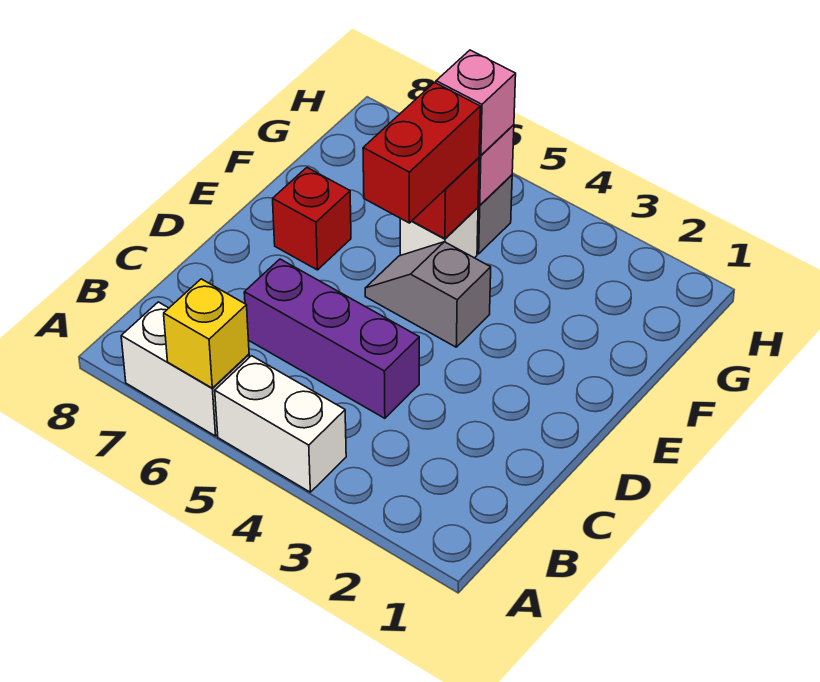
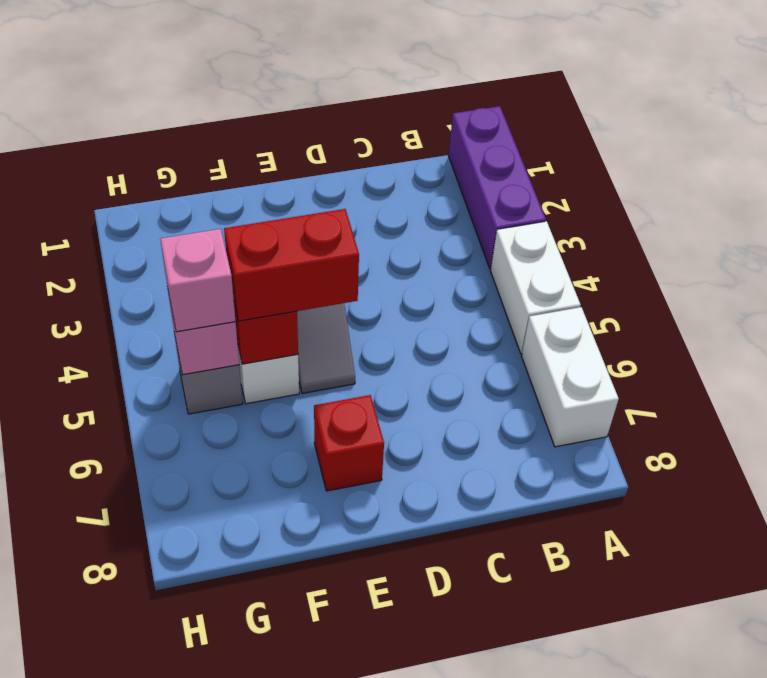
yellow 1x1 brick [164,279,249,388] -> none
purple 1x3 brick [244,259,419,418] -> purple 1x3 brick moved to [449,106,546,269]

